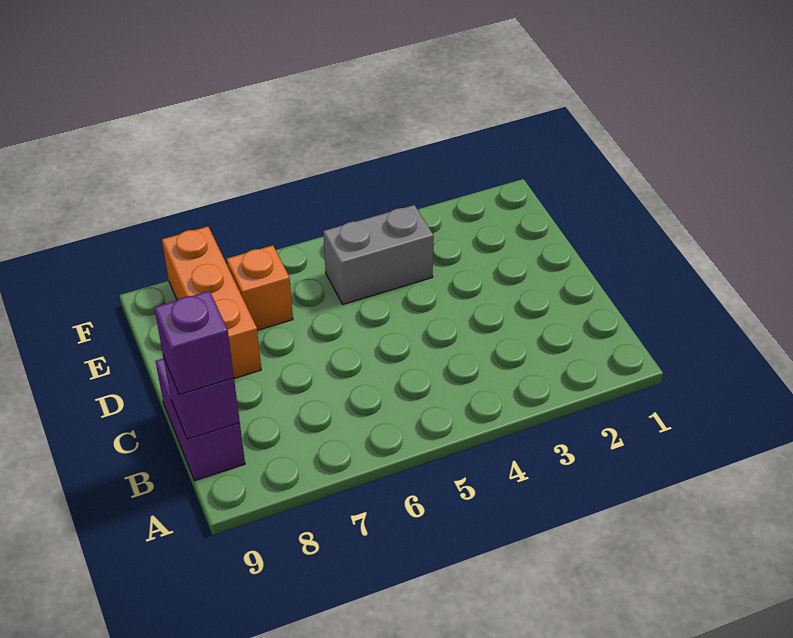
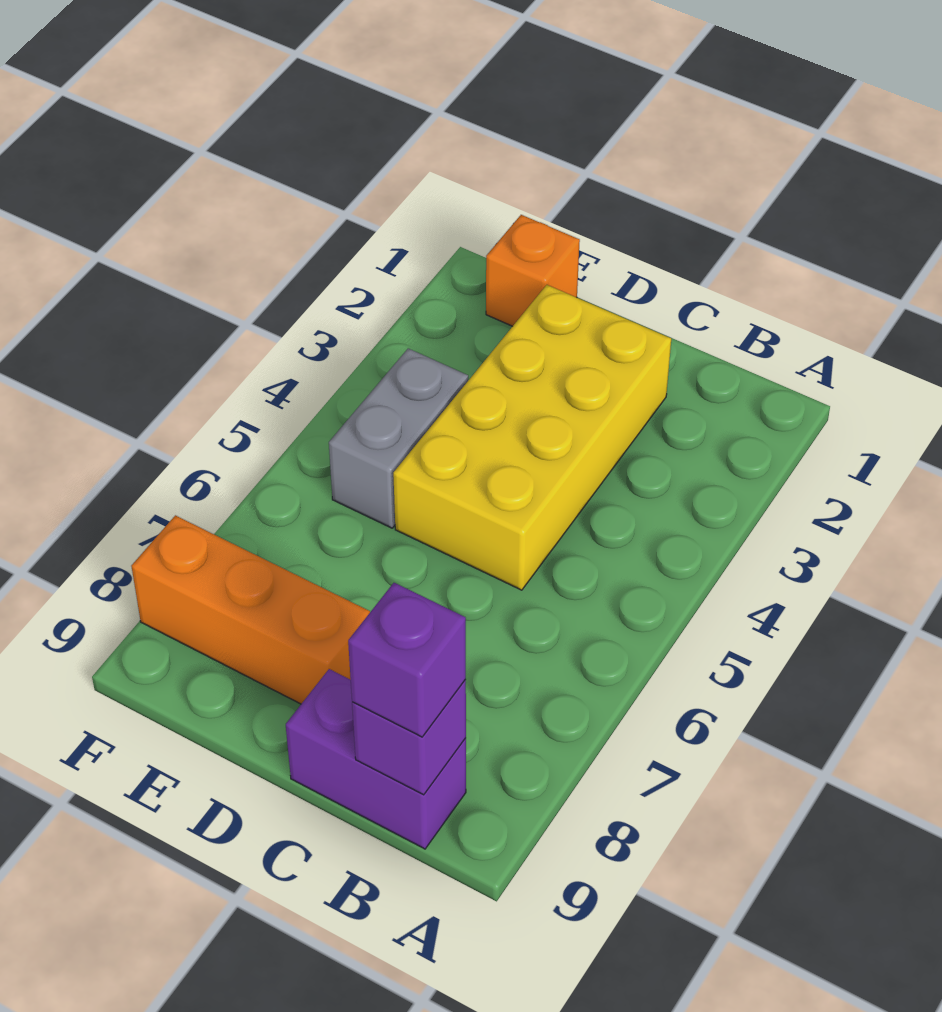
none -> yellow 2x4 brick [393,285,671,590]
orange 1x1 brick [227,245,293,330] -> orange 1x1 brick moved to [486,215,580,326]

